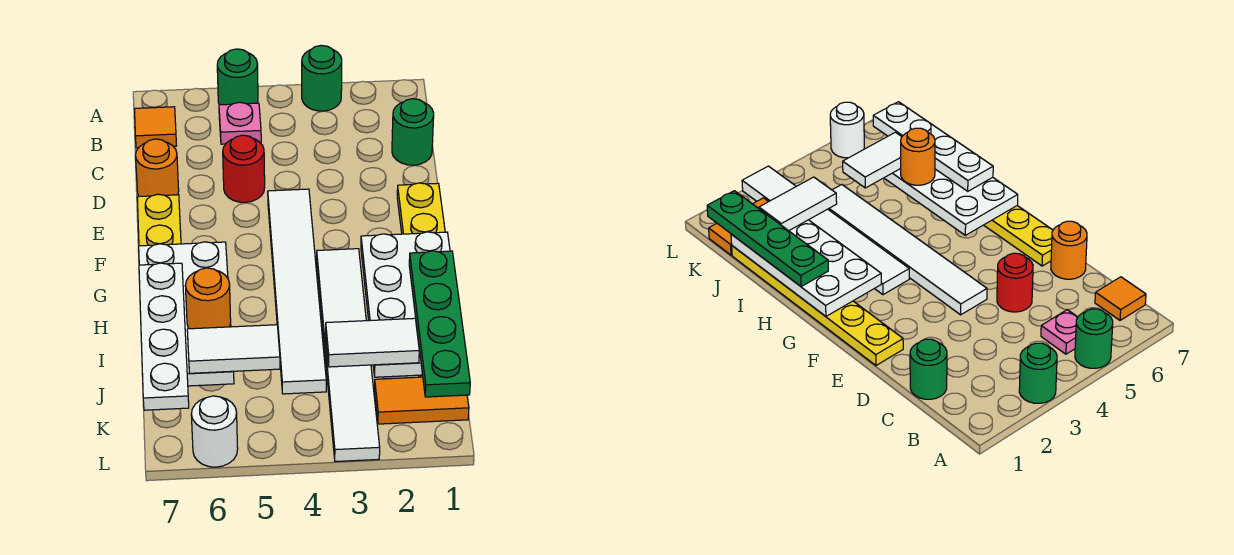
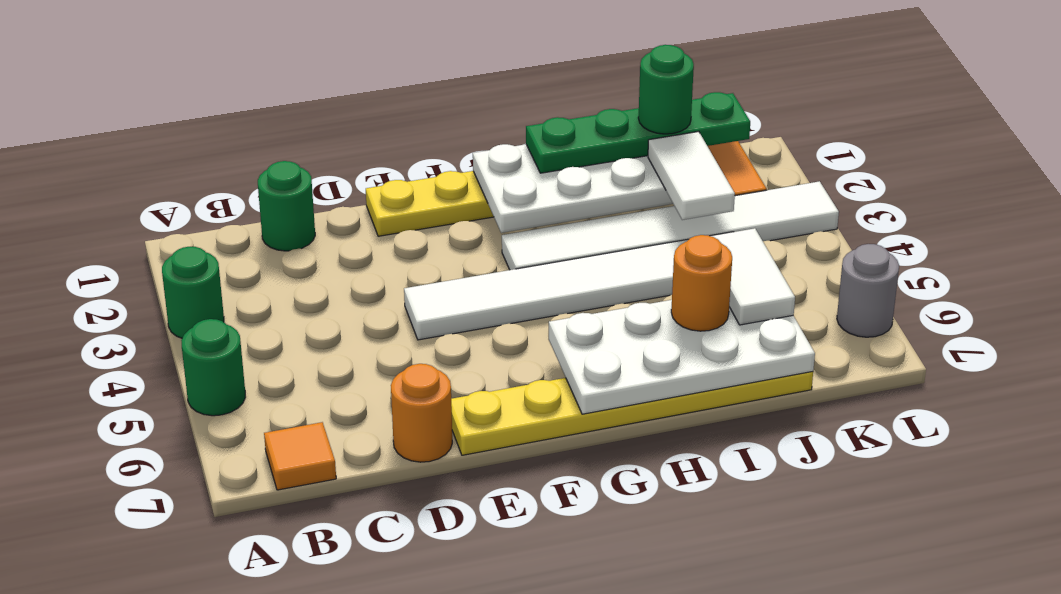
pink 1x1 plate [219,102,261,144] -> none
red 1x1 round brick [223,135,265,202] -> none
white 1x4 plate [139,263,189,410] -> none
none -> green 1x1 round brick [638,45,694,134]
white 1x1 round brick [191,396,238,467] -> grey 1x1 round brick [837,244,899,337]

